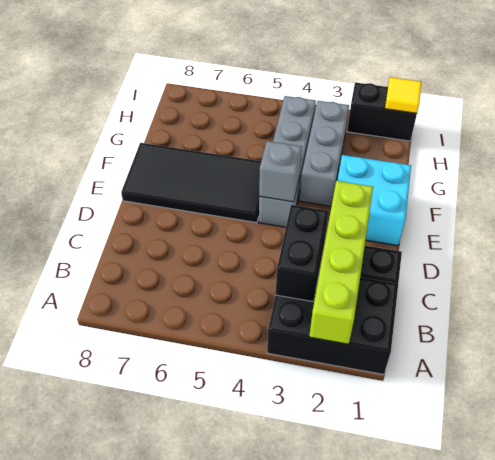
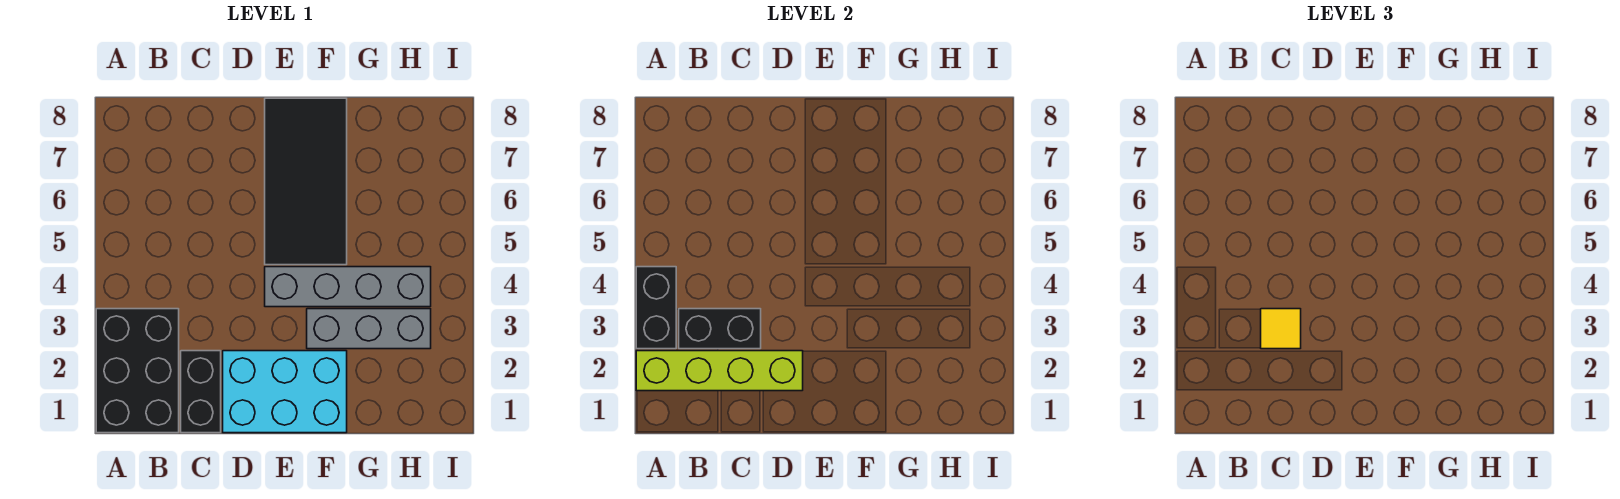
cyan 2x2 brick [337,155,411,246] -> cyan 2x3 brick [223,351,347,433]
grey 1x1 brick [259,141,302,202] -> none
black 1x2 brick [347,82,417,141] -> black 1x2 brick moved to [636,267,676,349]
yellow 1x1 tile [385,77,422,113] -> yellow 1x1 tile moved to [1261,309,1301,349]

